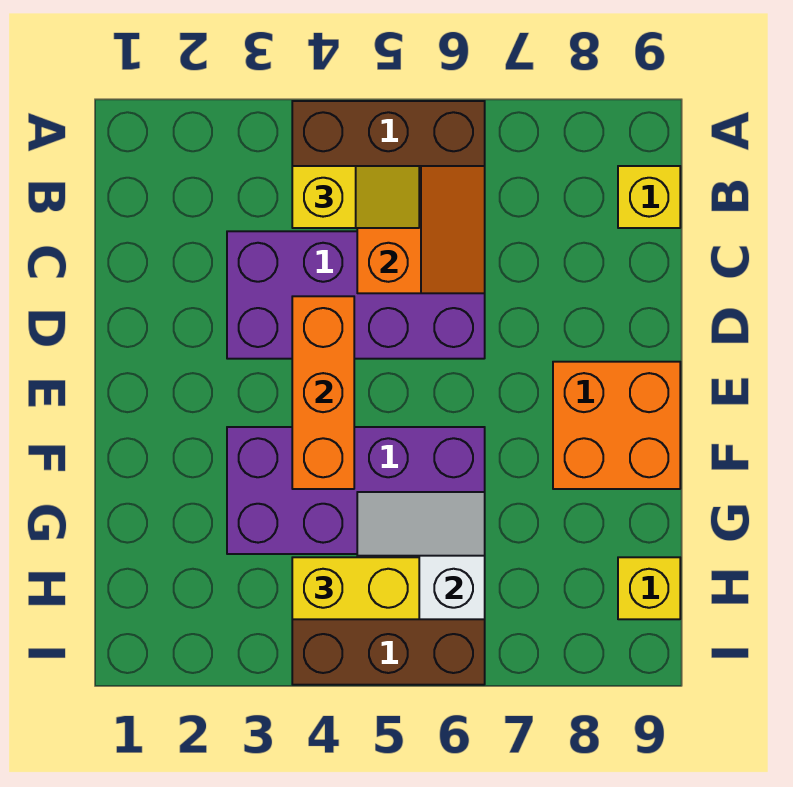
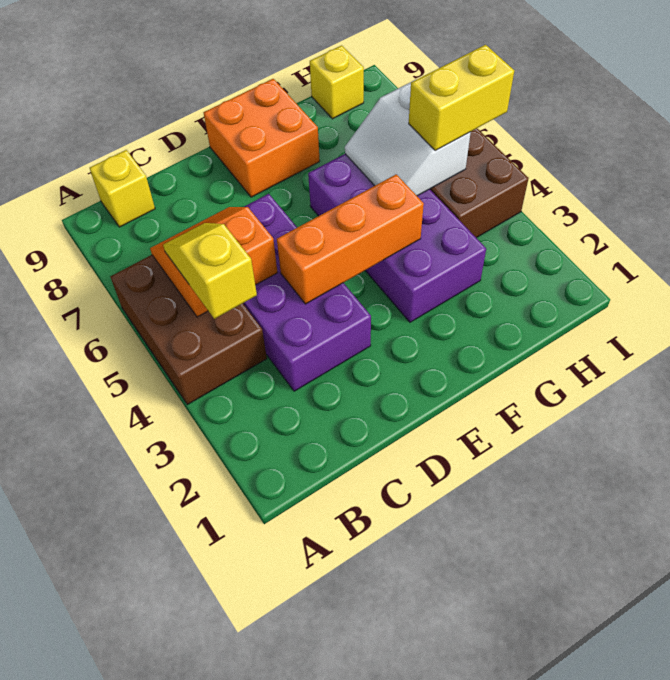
yellow 1x2 brick [292,557,419,619] -> yellow 1x2 brick turned to [409,45,514,151]

